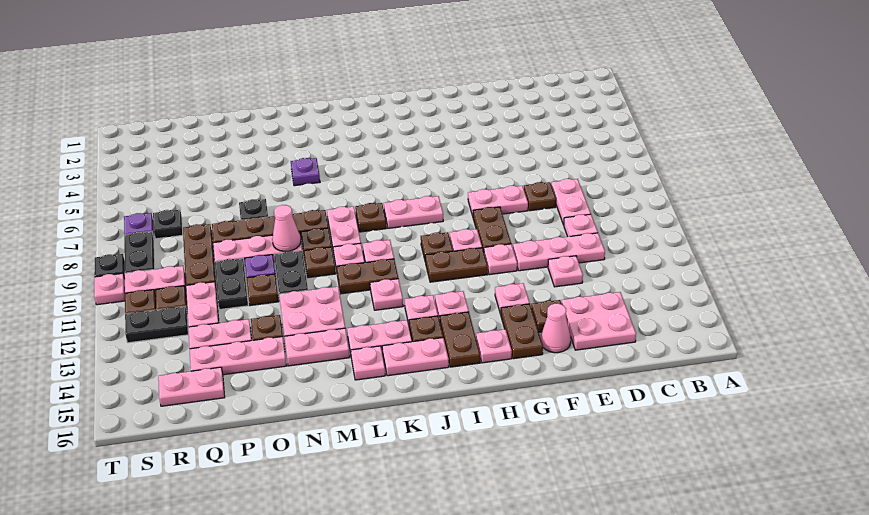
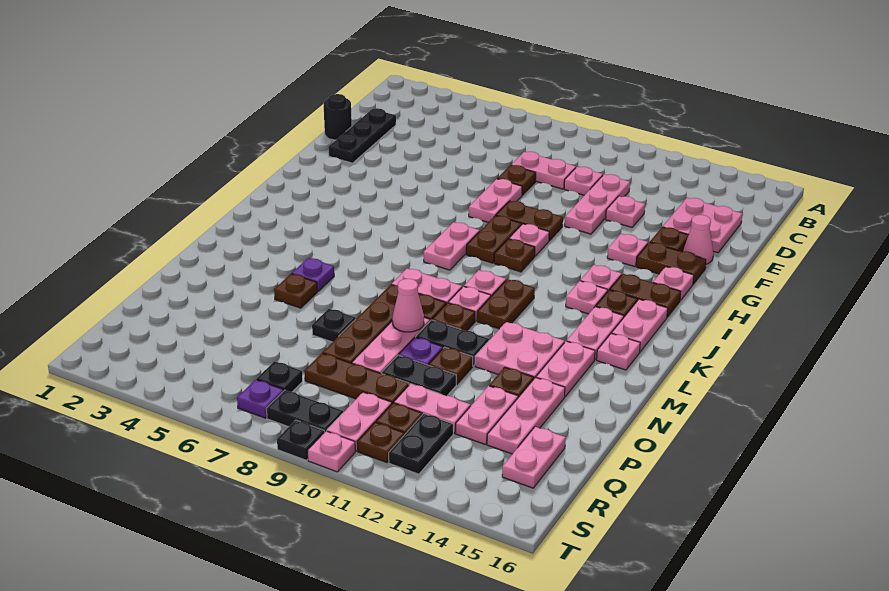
none -> black 1x3 plate [328,108,396,163]
none -> black 1x1 round brick [324,94,352,140]
pink 1x1 plate [484,244,517,275] -> none
brown 1x2 plate [425,248,488,282] -> brown 1x2 plate moved to [466,216,521,263]
brown 1x1 plate [355,203,386,232] -> brown 1x1 plate moved to [274,274,317,308]
pink 1x1 plate [370,279,403,310] -> none

